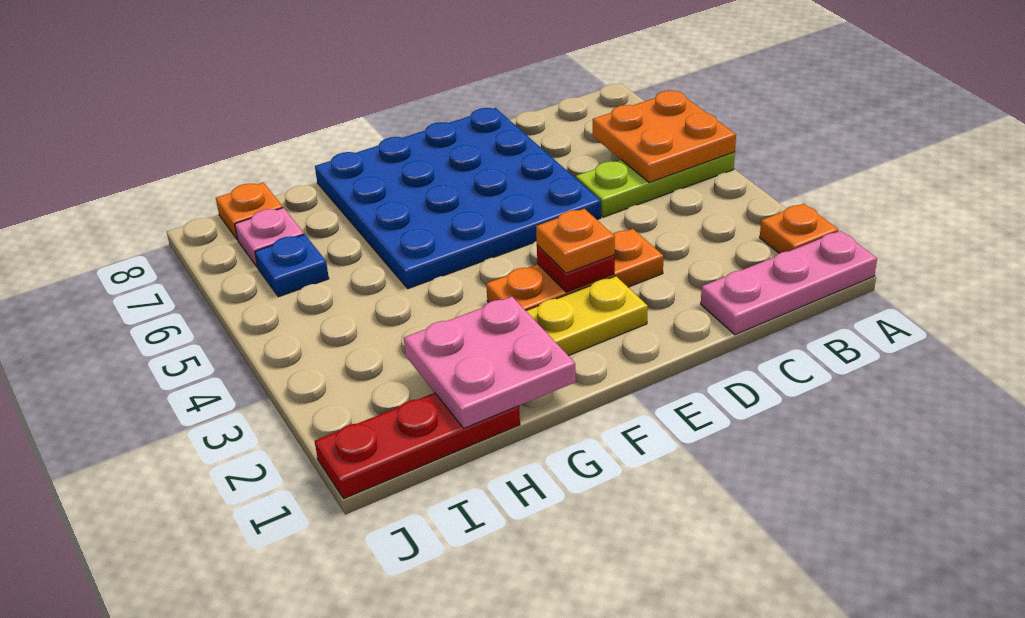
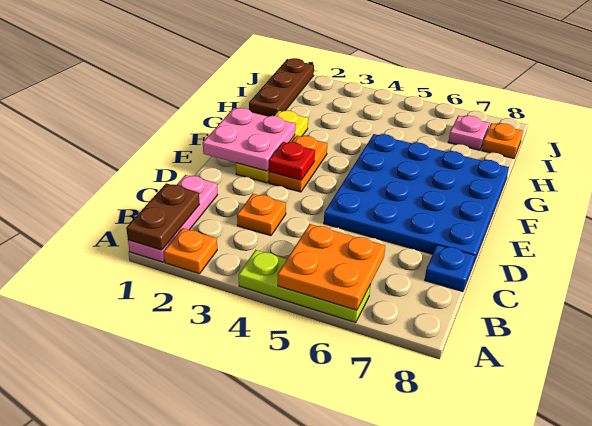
none -> brown 1x2 plate [126,183,200,250]
lime 1x3 plate [576,152,735,217] -> lime 1x3 plate turned to [239,250,370,323]
orange 1x3 plate [486,229,664,311] -> orange 1x2 plate [269,136,327,192]
orange 1x1 plate [536,209,615,273] -> orange 1x1 plate moved to [237,194,286,236]
pink 2x2 plate [404,297,576,428] -> pink 2x2 plate moved to [203,108,295,171]
red 1x3 plate [315,393,520,499] -> brown 1x3 plate [249,58,314,117]
blue 1x1 plate [255,234,329,297] -> blue 1x1 plate moved to [425,245,475,292]

